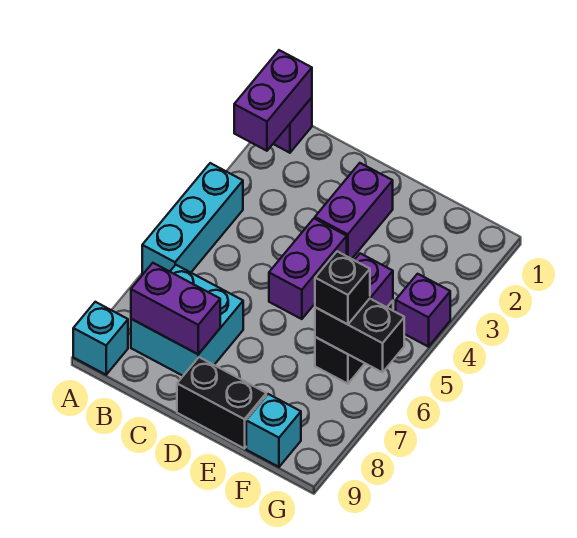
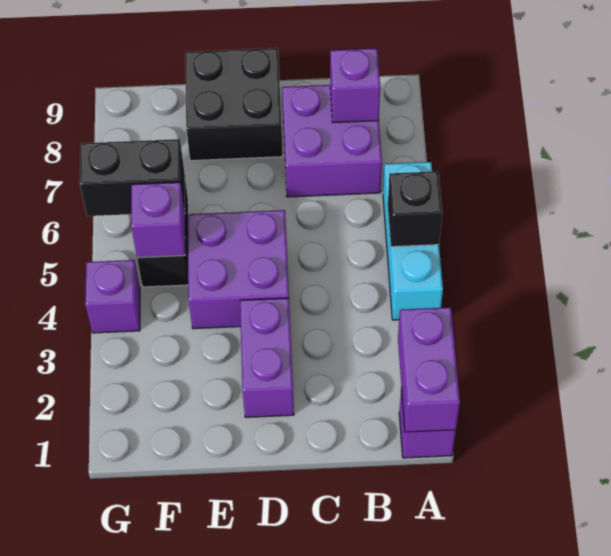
cyan 1x1 brick [73,302,128,375] -> none
cyan 2x2 brick [131,265,243,376] -> purple 2x2 brick [282,85,382,197]
purple 1x2 brick [131,263,220,354] -> purple 1x1 brick [330,48,380,123]
purple 1x2 brick [269,219,347,319] -> purple 2x2 brick [187,210,289,329]
black 1x2 brick [177,357,266,449] -> black 2x2 brick [185,48,283,161]
black 1x1 brick [315,251,370,324] -> black 1x1 brick moved to [388,171,442,247]
cyan 1x1 brick [246,394,301,467] -> none

